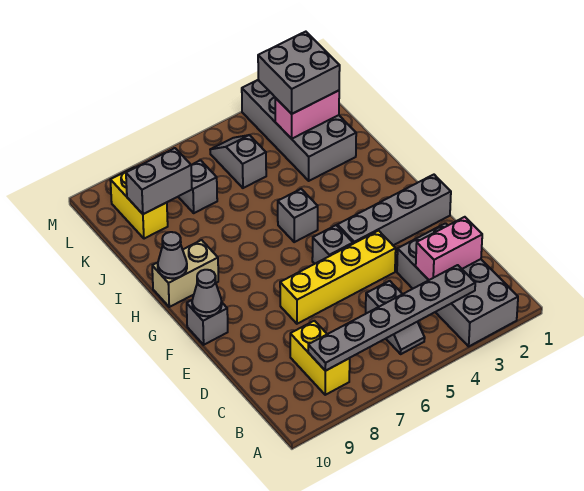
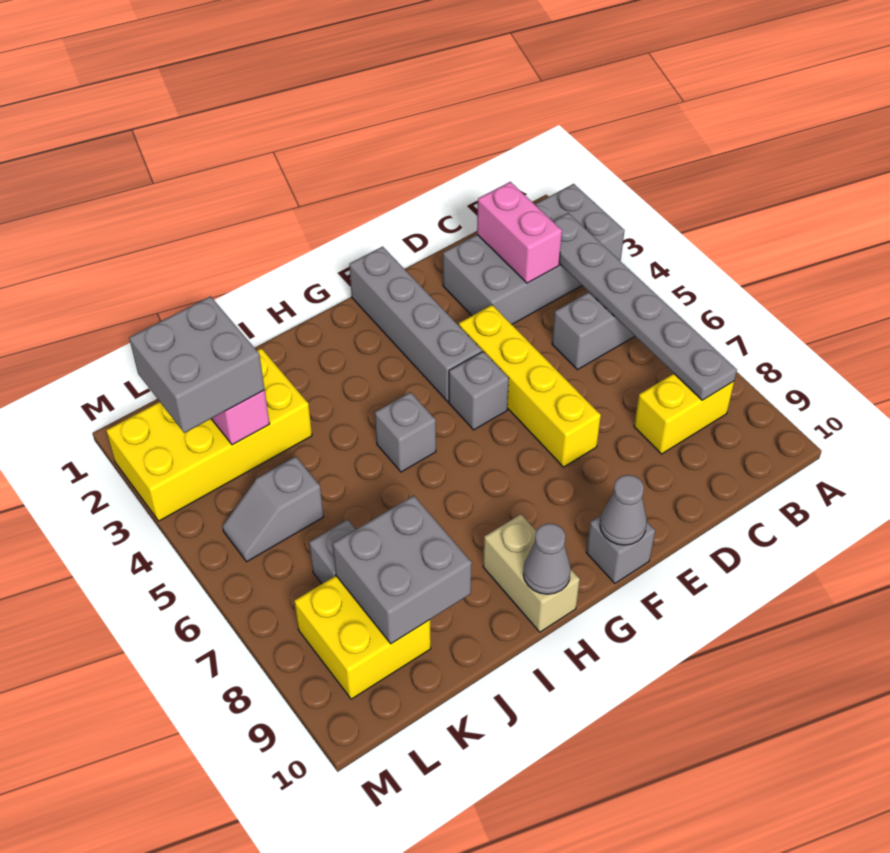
grey 2x4 brick [242,80,356,181] -> yellow 2x4 brick [106,348,312,521]
grey 1x2 brick [126,148,192,214] -> grey 2x2 brick [333,496,472,644]
yellow 1x2 brick [110,168,168,239] -> yellow 2x2 brick [294,576,431,699]

